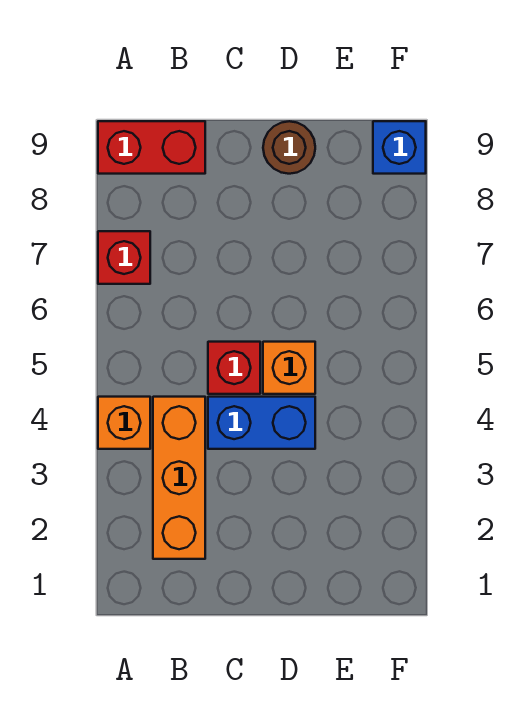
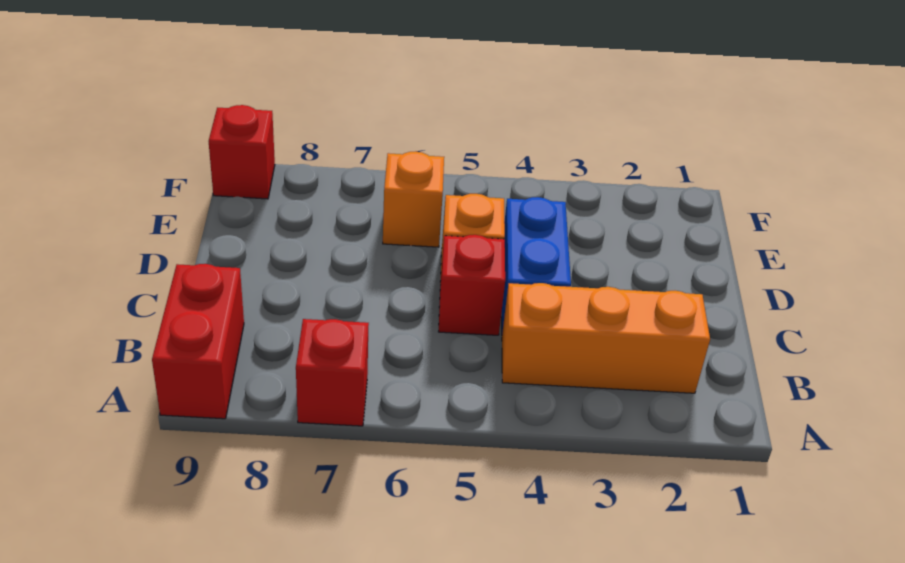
orange 1x1 brick [98,397,150,449] -> orange 1x1 brick moved to [383,151,444,247]
brown 1x1 round brick [263,121,315,174] -> none
blue 1x1 brick [373,121,426,174] -> red 1x1 brick [209,105,275,199]

